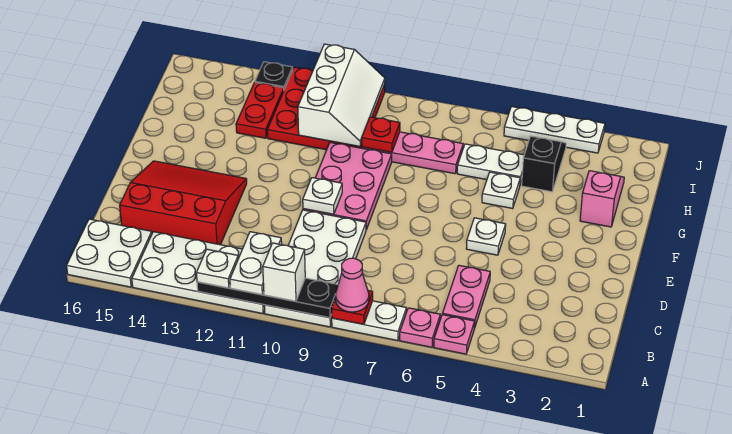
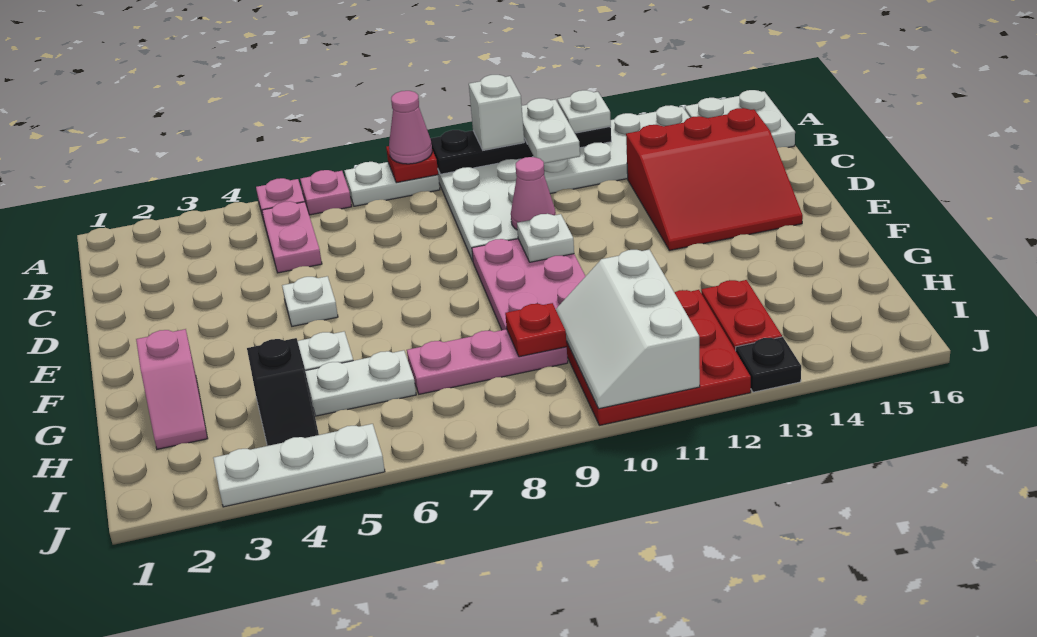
none -> pink 1x1 cone [511,157,556,230]

